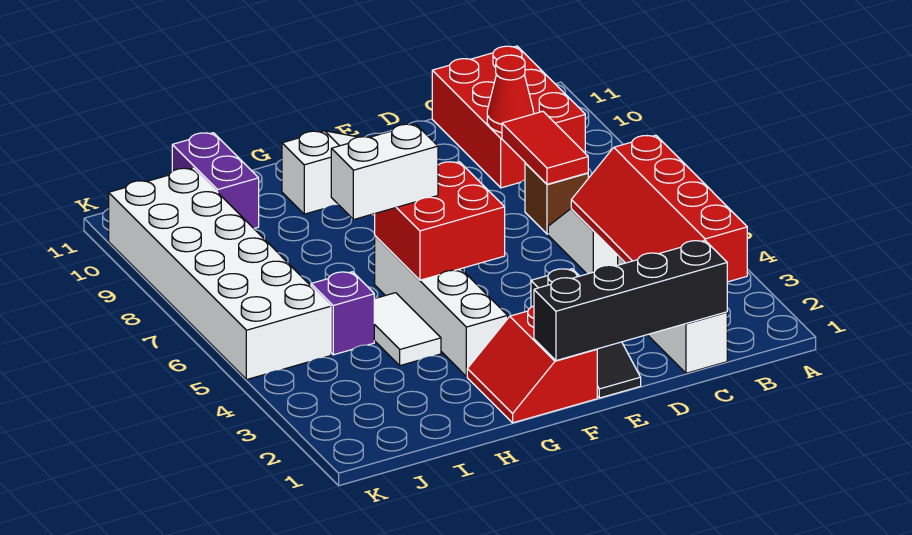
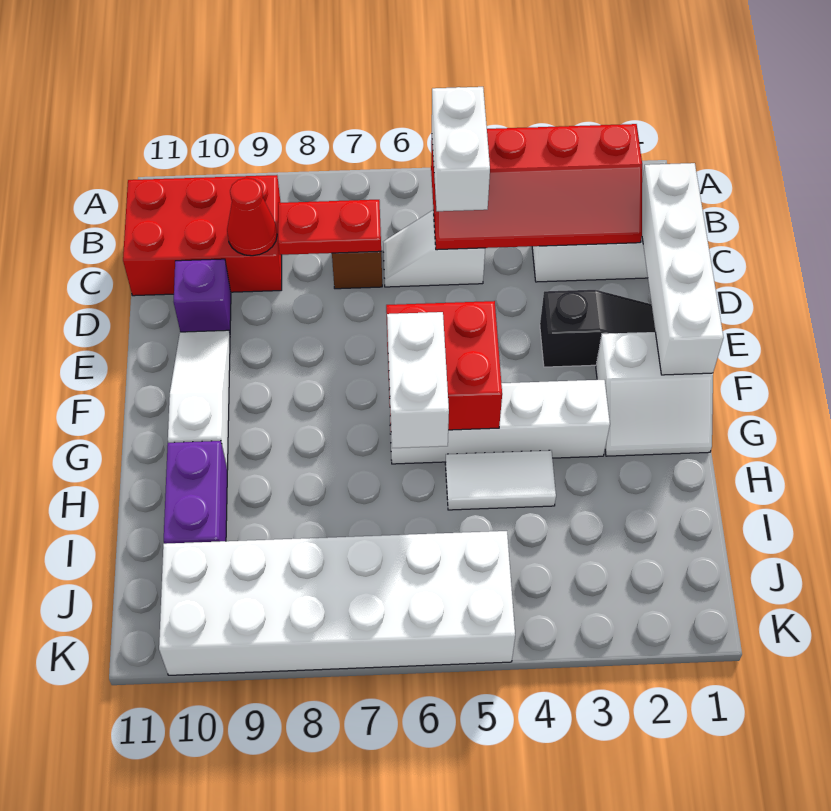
none -> white 1x2 brick [432,87,490,211]
black 1x4 brick [534,241,727,361] -> white 1x4 brick [642,163,724,375]
red 1x2 tile [502,111,588,184] -> red 1x2 plate [278,200,381,255]
red 2x2 slope [467,306,597,423] -> white 2x2 slope [596,332,713,456]
purple 1x1 brick [311,272,374,355] -> purple 1x1 brick moved to [173,259,231,333]
purple 1x2 brick [172,133,259,228] -> purple 1x2 brick turned to [164,441,227,544]

